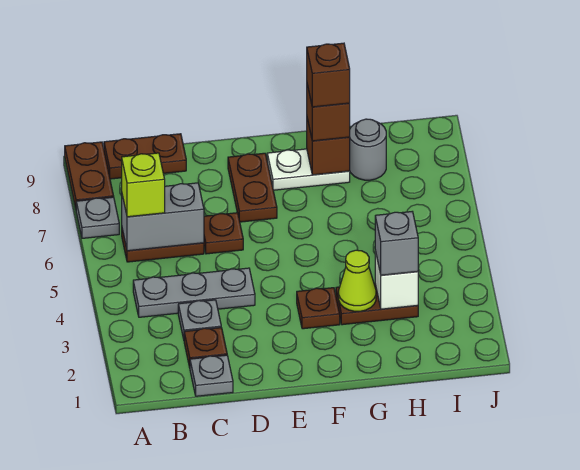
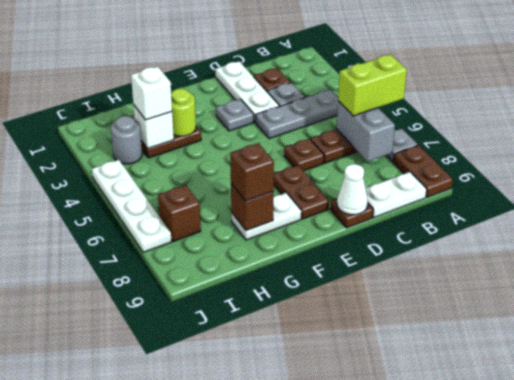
grey 1x2 brick [122,183,204,251] -> grey 1x2 brick turned to [337,101,395,162]
lime 1x1 brick [122,153,165,217] -> lime 1x2 brick [338,54,407,116]
brown 1x2 plate [104,134,186,179] -> white 1x2 plate [365,172,427,217]
grey 1x1 plate [190,355,233,396] -> grey 1x1 plate moved to [216,99,254,131]
none -> white 1x3 plate [216,61,279,122]
none -> white 1x1 cone [337,164,368,215]
brown 1x1 plate [297,288,340,329] -> brown 1x1 plate moved to [331,199,373,228]
lime 1x1 cone [339,250,376,311] -> lime 1x1 round brick [171,89,196,136]
brown 1x1 brick [307,43,350,107] -> brown 1x1 brick moved to [158,185,201,241]
grey 1x1 brick [375,212,418,275] -> white 1x1 brick [131,66,172,120]
grey 1x1 round brick [350,119,386,180] -> grey 1x1 round brick moved to [111,116,142,164]
none -> white 1x4 plate [92,160,171,252]

